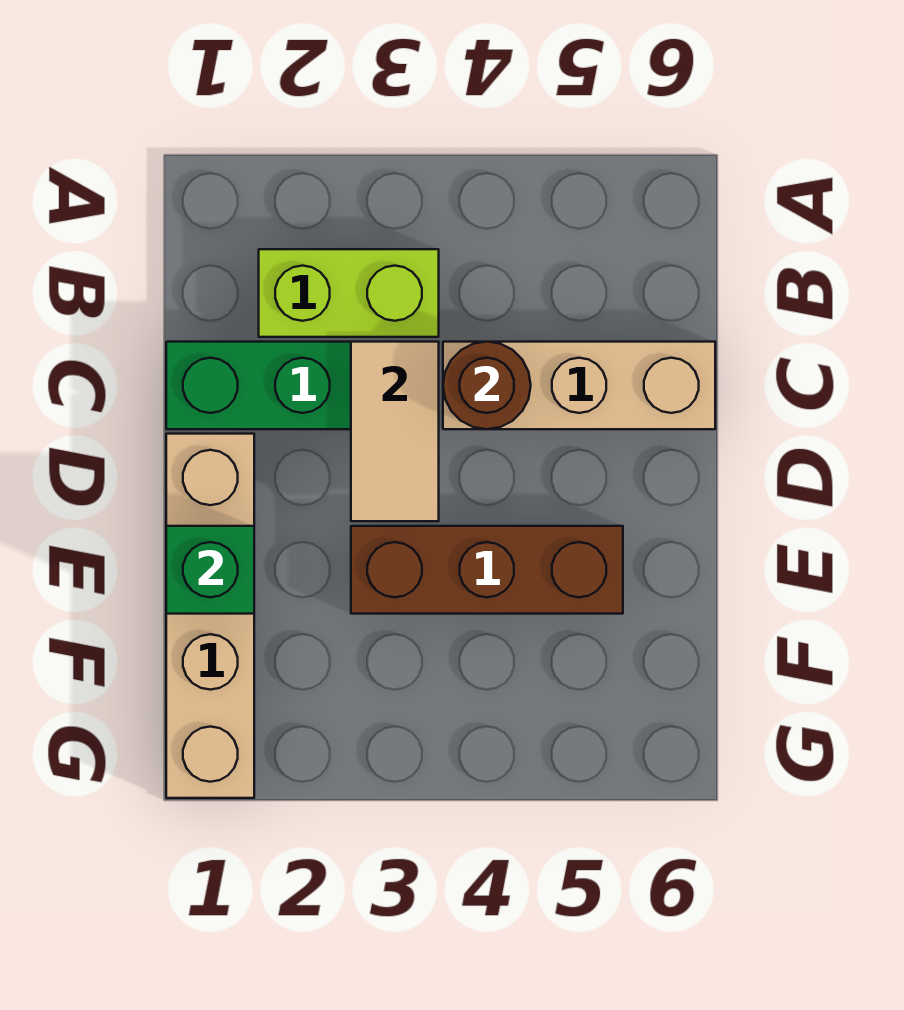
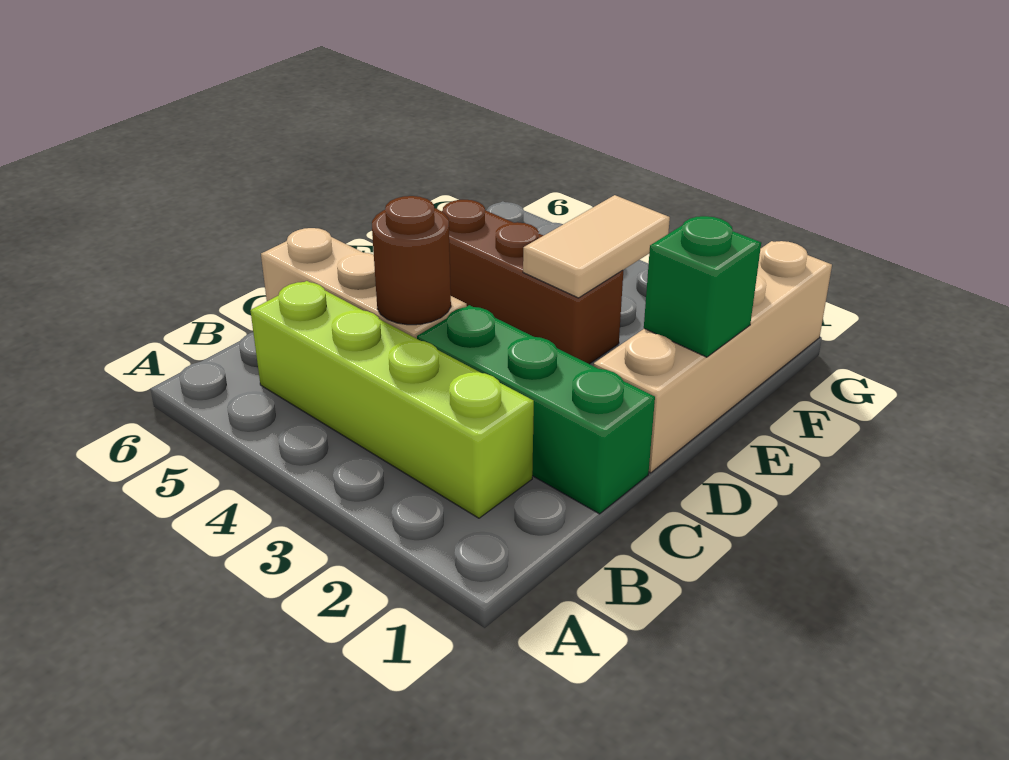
lime 1x2 brick [259,249,439,337] -> lime 1x4 brick [250,281,534,518]
tan 1x2 tile [351,342,439,521] -> tan 1x2 tile moved to [523,195,670,298]

